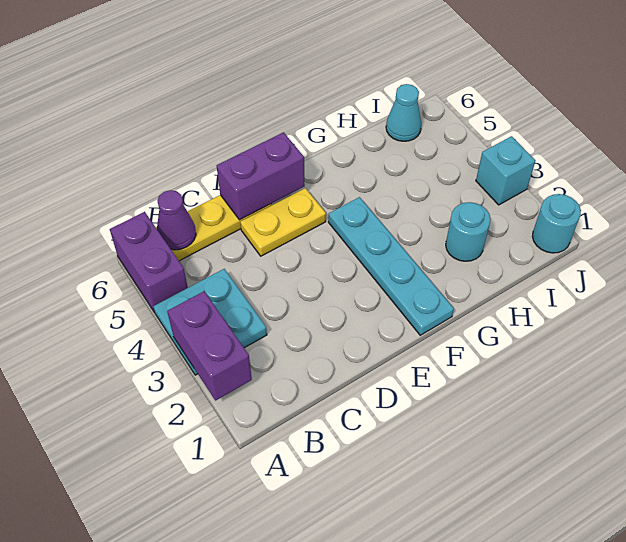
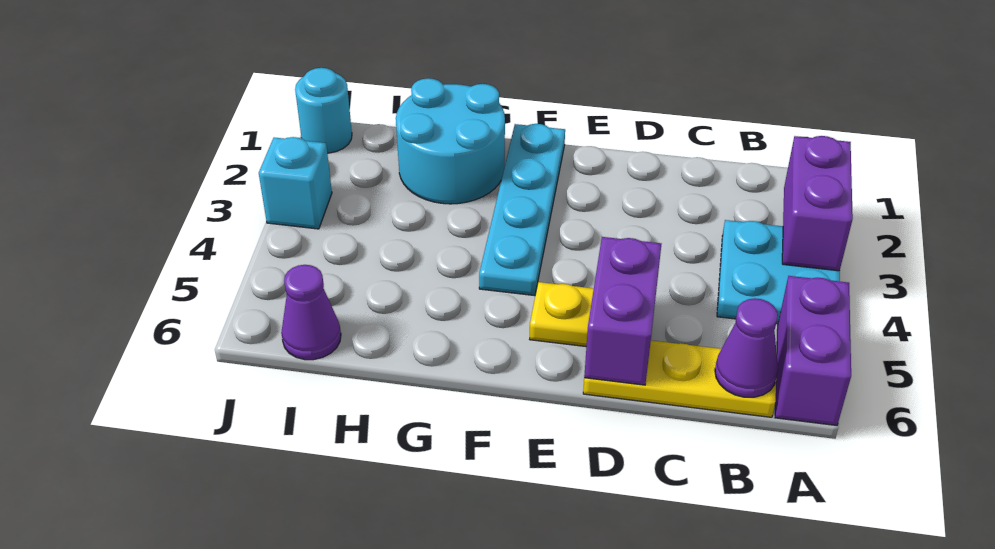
purple 1x2 brick [217,132,305,220] -> purple 1x2 brick turned to [584,237,661,385]
cyan 1x1 round brick [446,202,491,261] -> cyan 2x2 round brick [396,78,505,204]
cyan 1x1 cone [386,84,421,141] -> purple 1x1 cone [281,265,341,360]

